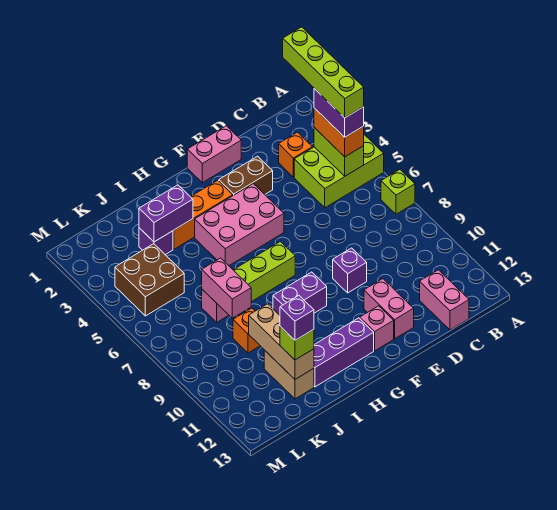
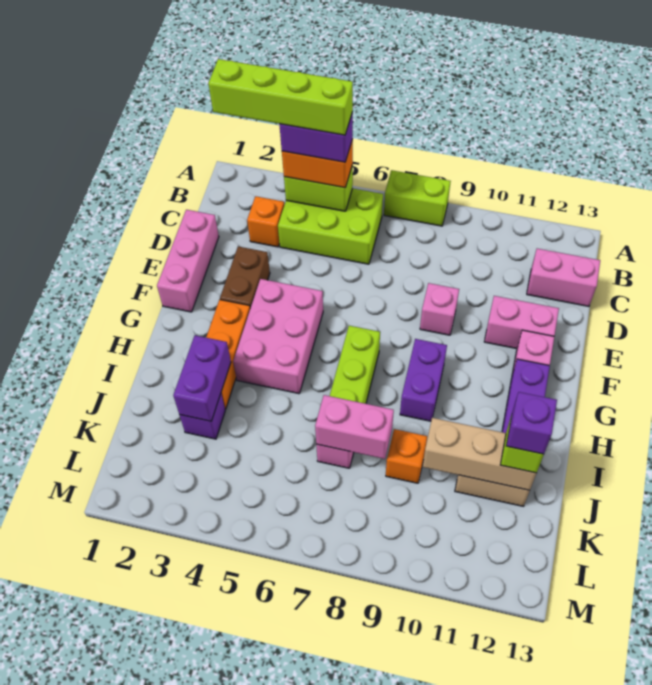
lime 2x3 brick [294,135,384,208] -> lime 2x3 brick turned to [278,188,383,264]
lime 1x1 brick [381,170,415,214] -> lime 1x2 brick [384,170,451,226]
pink 1x2 brick [187,126,241,183] -> pink 1x3 brick [157,210,219,312]
purple 1x1 brick [333,248,367,293] -> pink 1x1 brick [420,283,459,335]
brown 2x2 brick [115,244,184,316] -> none

